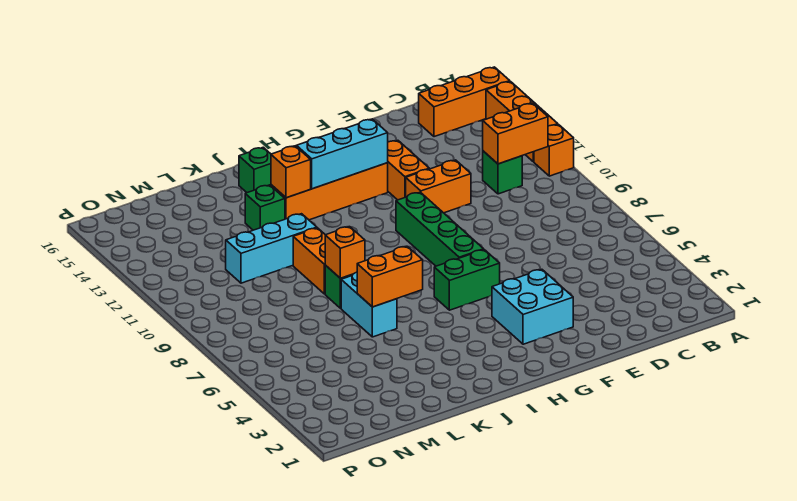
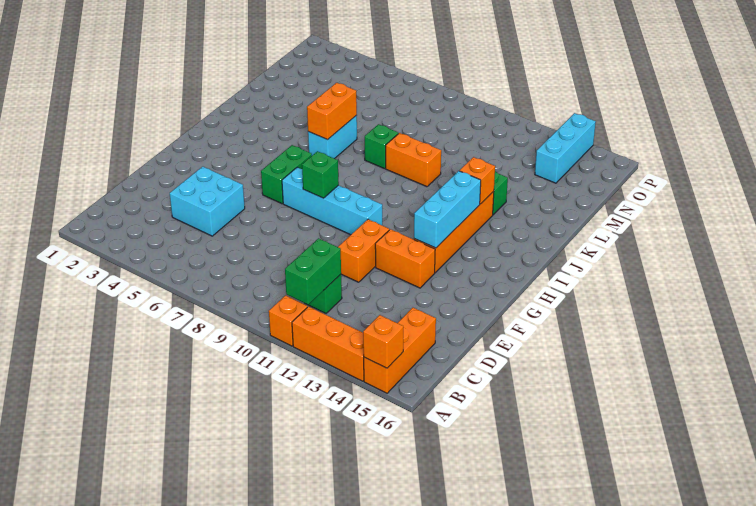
orange 1x2 brick [483,103,548,164] -> green 1x2 brick [285,238,341,305]
cyan 2x2 brick [492,269,573,344] -> cyan 2x2 brick moved to [170,167,245,236]
green 1x4 brick [396,192,484,266] -> cyan 1x4 brick [282,167,382,235]
green 1x1 brick [239,147,271,193] -> green 1x1 brick moved to [302,151,339,198]
cyan 1x2 brick [341,272,397,337] -> cyan 1x2 brick turned to [308,115,357,159]
orange 1x1 brick [325,227,365,278] -> orange 1x1 brick moved to [363,315,403,368]
cyan 1x3 brick [226,214,317,283] -> cyan 1x3 brick moved to [535,113,596,183]

